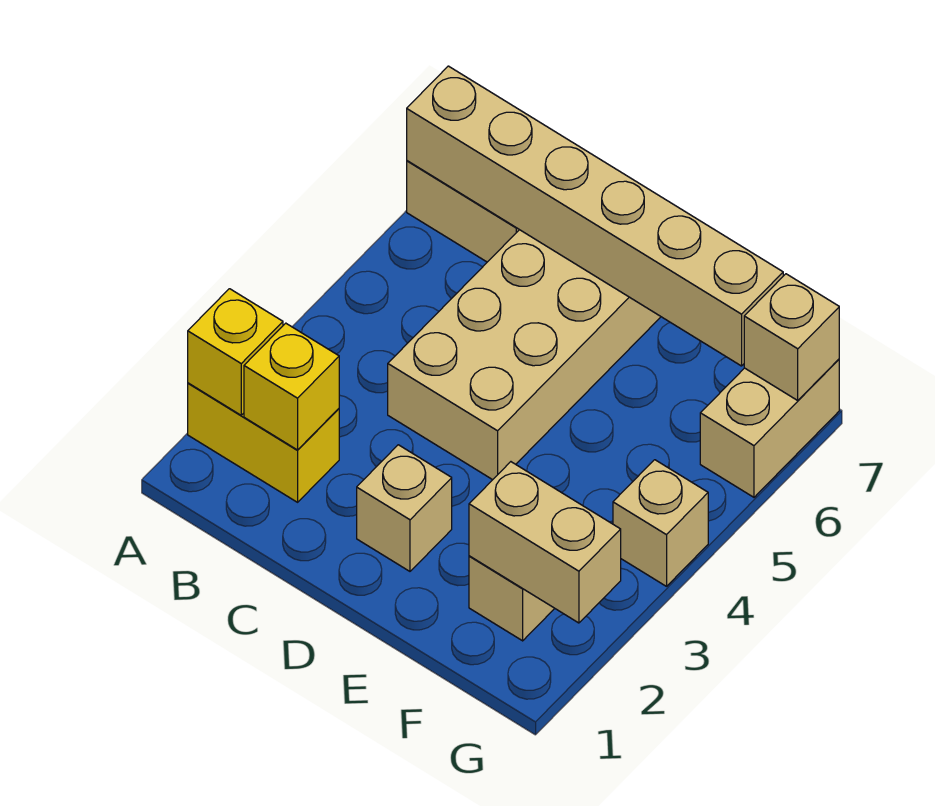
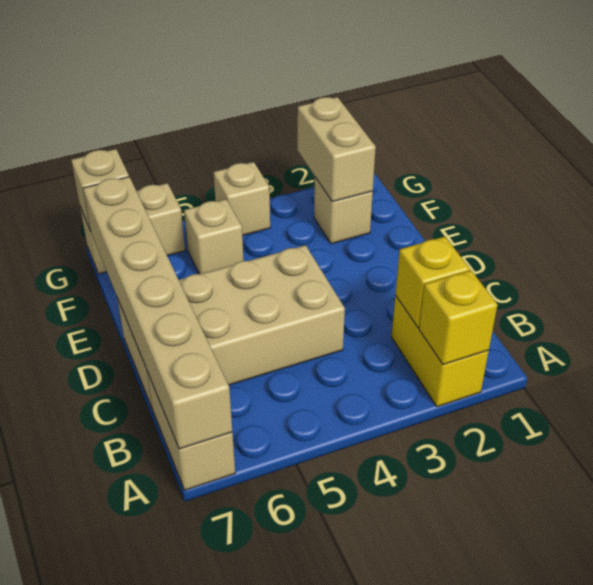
tan 1x1 brick [357,445,452,571] -> tan 1x1 brick moved to [184,199,244,274]

